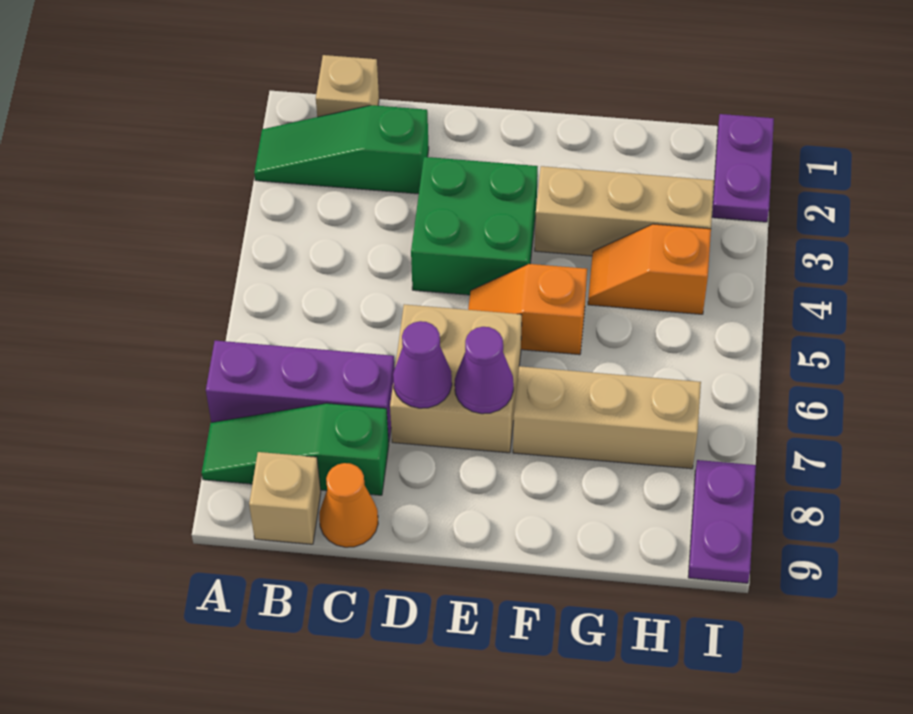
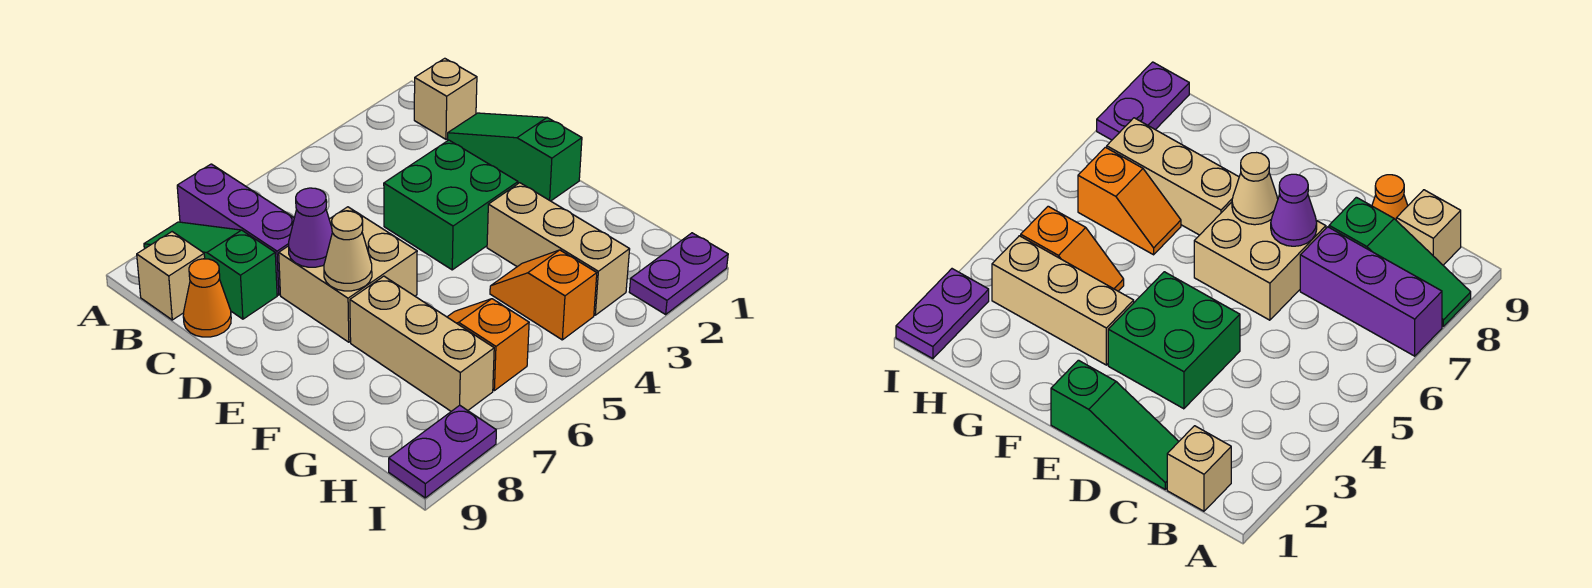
green 1x3 slope [254,105,429,194] -> green 1x3 slope moved to [448,113,582,201]
orange 1x2 slope [468,264,587,355] -> orange 1x2 slope moved to [448,299,529,391]
purple 1x1 cone [455,327,514,414] -> tan 1x1 cone [324,211,372,291]

